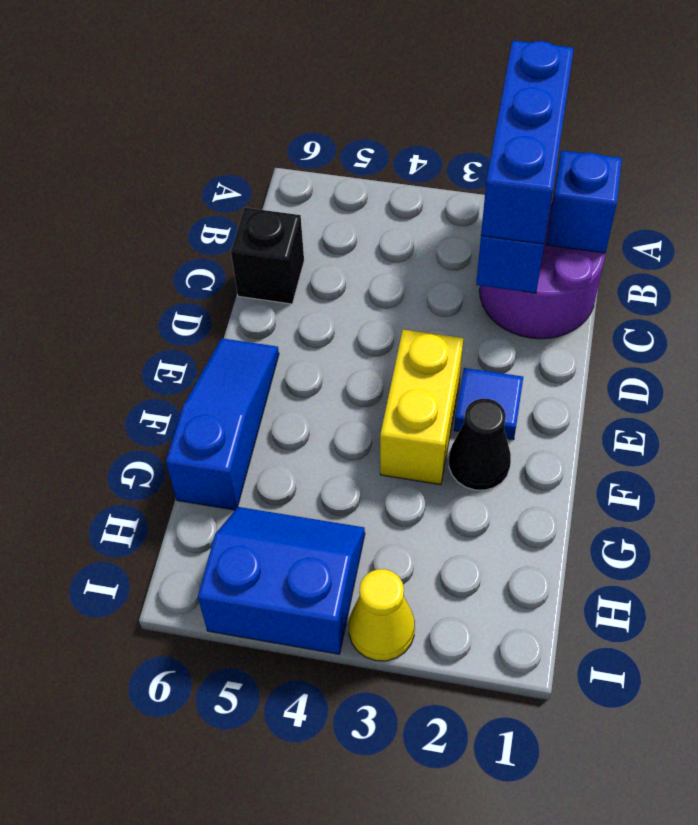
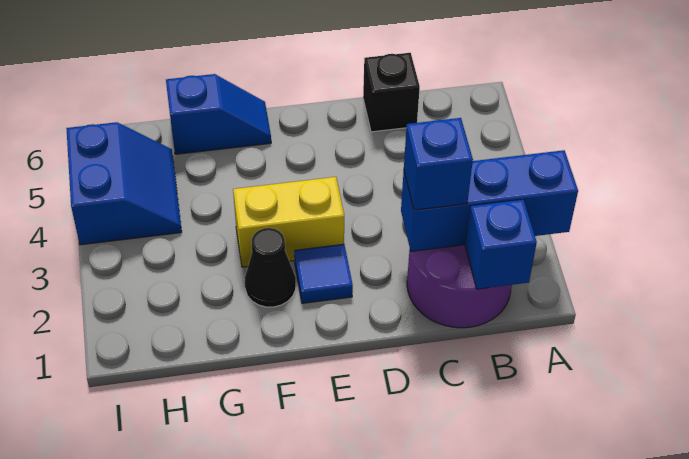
blue 1x3 brick [481,41,574,244] -> blue 1x1 brick [404,118,473,210]
blue 1x3 slope [166,338,279,510] -> blue 1x2 slope [166,74,271,154]
yellow 1x1 cone [349,569,415,661] -> none

